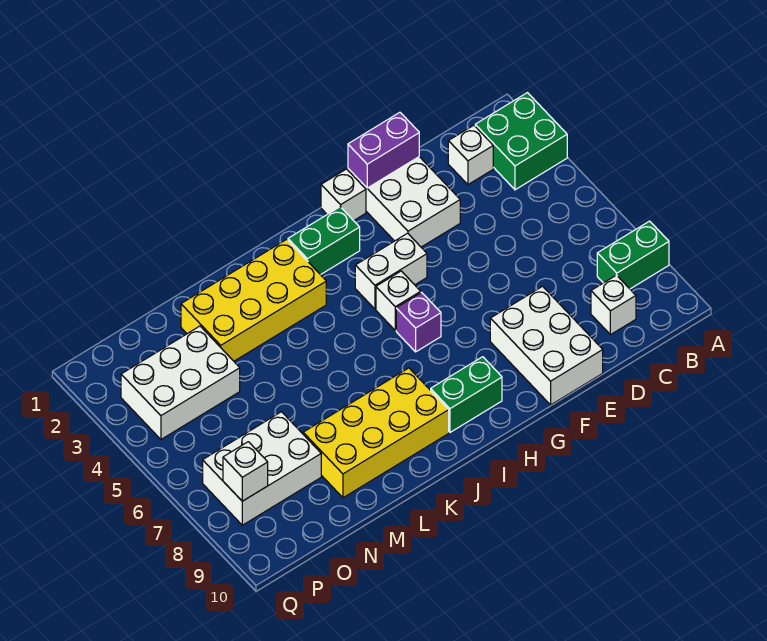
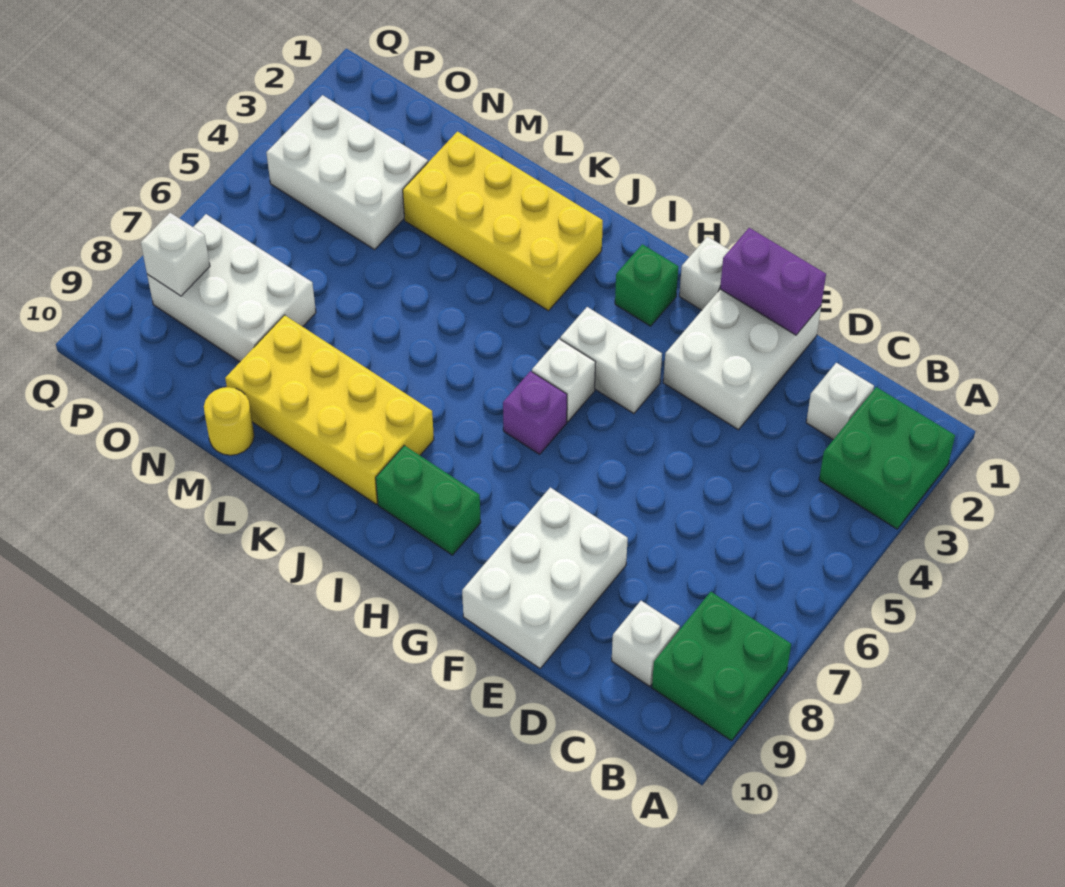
green 1x2 brick [597,221,669,289] -> green 2x2 brick [652,592,791,741]
green 1x2 brick [288,207,360,275] -> green 1x1 brick [615,244,678,326]
none -> yellow 1x1 round brick [204,387,254,455]

